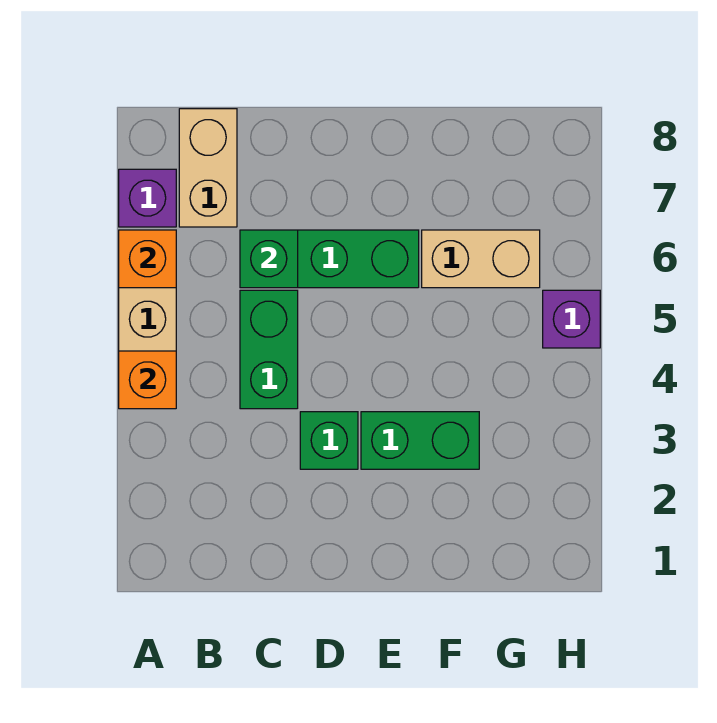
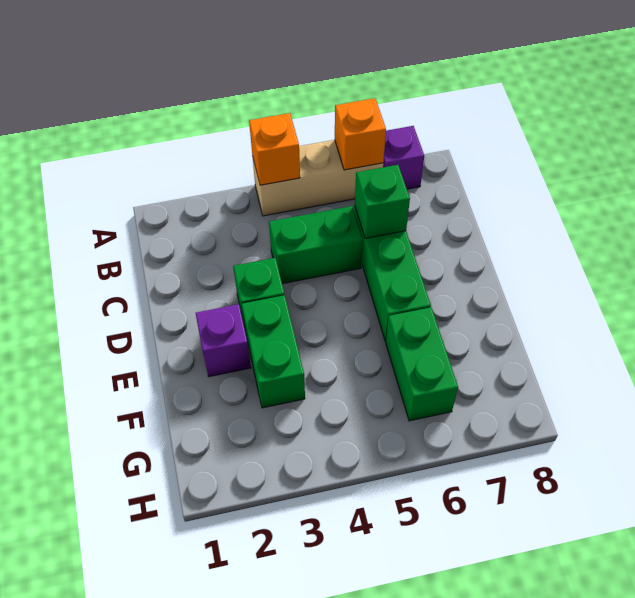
tan 1x2 brick [179,109,237,227] -> none
tan 1x2 brick [422,230,540,288] -> green 1x2 brick [386,307,458,421]
purple 1x1 brick [543,290,600,348] -> purple 1x1 brick moved to [196,304,251,377]

